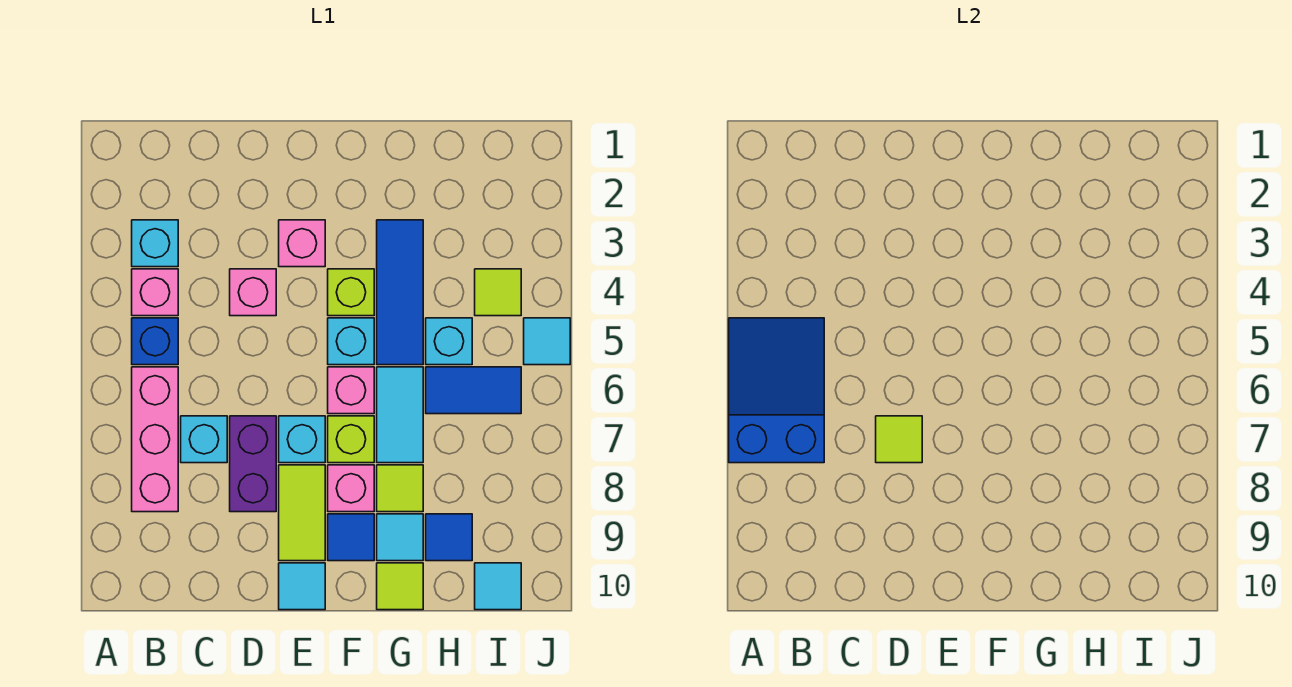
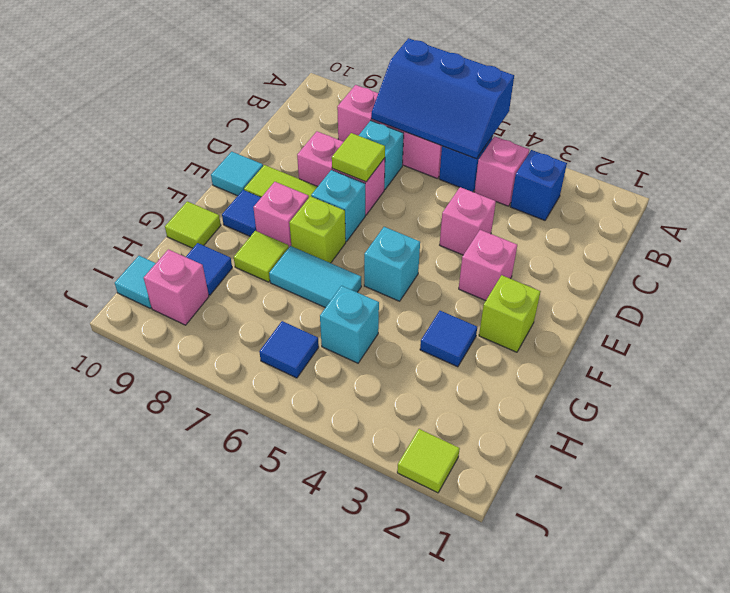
blue 2x3 slope [729,318,824,463] -> blue 2x3 slope turned to [371,38,514,159]
cyan 1x1 brick [132,220,178,267] -> blue 1x1 brick [510,150,567,220]
purple 1x2 brick [230,416,276,512] -> pink 1x2 brick [297,131,385,215]
lime 1x1 brick [328,269,374,316] -> lime 1x1 brick moved to [479,275,541,352]
pink 1x1 brick [328,367,374,414] -> pink 1x1 brick moved to [144,249,209,325]
blue 1x3 tile [377,220,423,365] -> blue 1x1 tile [420,311,477,367]
cyan 1x1 tile [377,514,423,561] -> none
blue 1x2 tile [426,367,521,414] -> blue 1x1 tile [259,321,319,378]
lime 1x1 tile [475,269,521,316] -> lime 1x1 tile moved to [397,429,460,493]
cyan 1x1 tile [524,318,570,365] -> none

